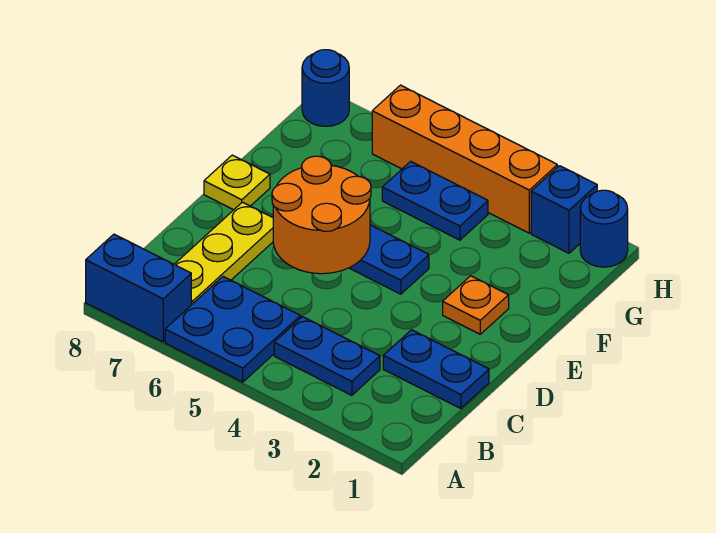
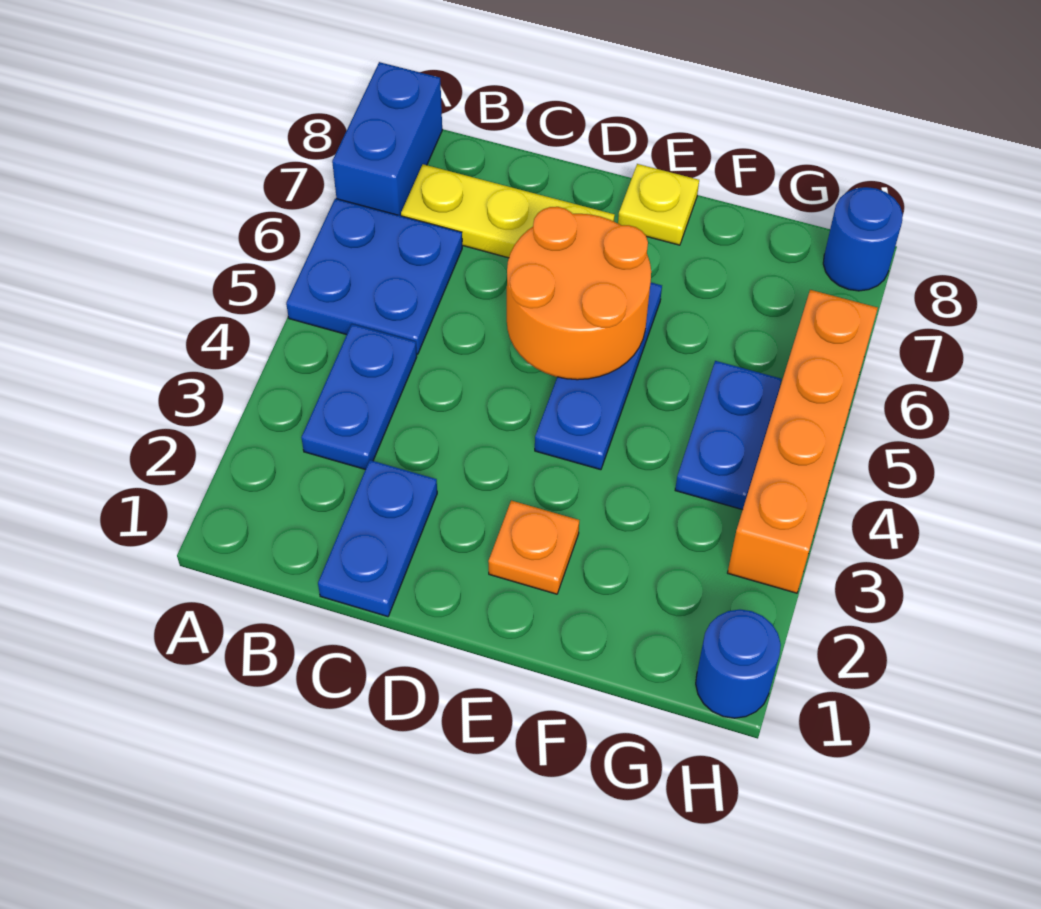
blue 1x1 brick [531,166,597,253] -> none

